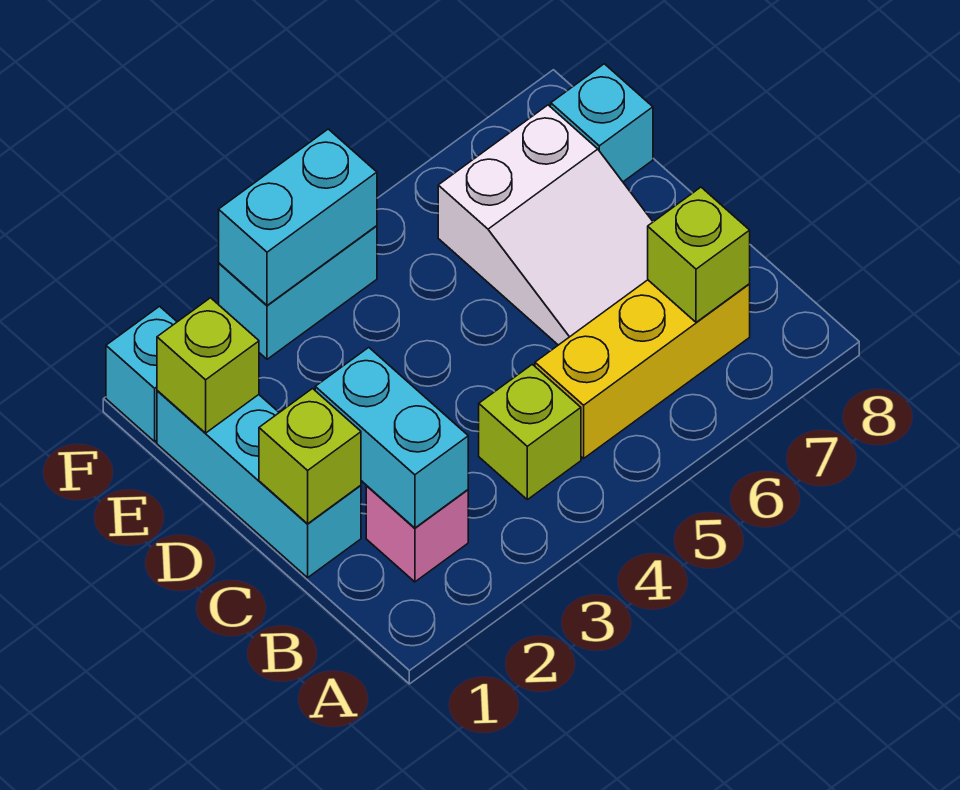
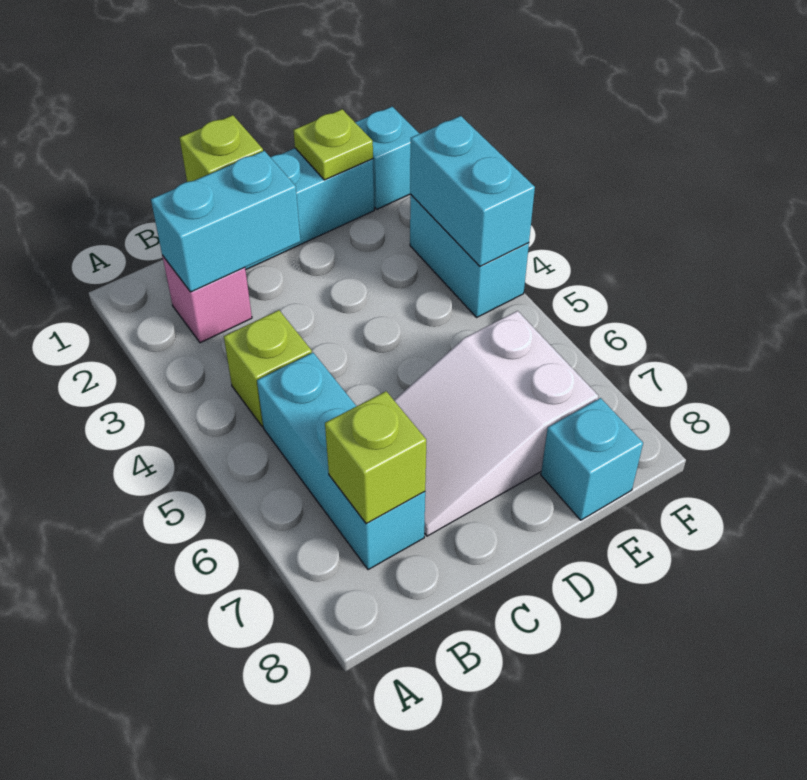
yellow 1x3 brick [535,280,750,458] -> cyan 1x3 brick [257,353,425,570]
lime 1x1 brick [157,298,259,433] -> lime 1x1 plate [293,109,373,180]

